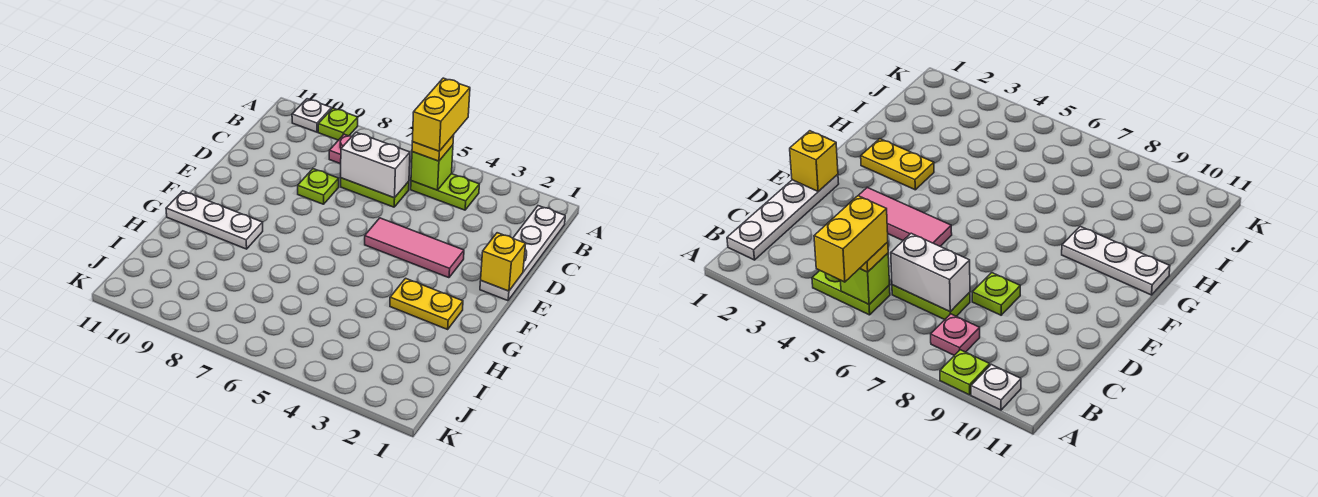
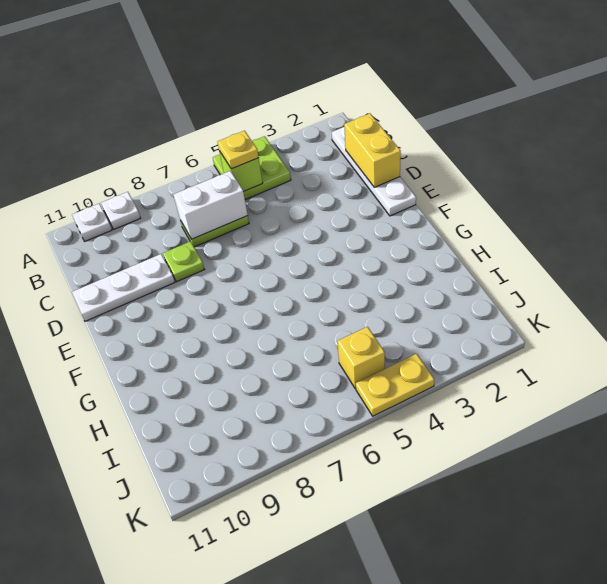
yellow 1x2 brick [412,78,470,151] -> yellow 1x2 brick moved to [344,114,401,187]
lime 1x1 plate [318,108,358,140] -> white 1x1 plate [101,192,140,229]
lime 1x2 plate [411,174,479,210] -> lime 2x2 plate [213,136,291,200]
pink 1x1 plate [329,134,352,164] -> none
yellow 1x1 brick [481,233,526,291] -> yellow 1x1 brick moved to [337,327,385,388]
pink 1x3 tile [365,218,464,278] -> none
yellow 1x2 plate [390,278,463,329] -> yellow 1x2 plate moved to [356,354,434,416]
white 1x3 plate [166,191,263,249] -> white 1x3 plate moved to [72,254,175,321]

